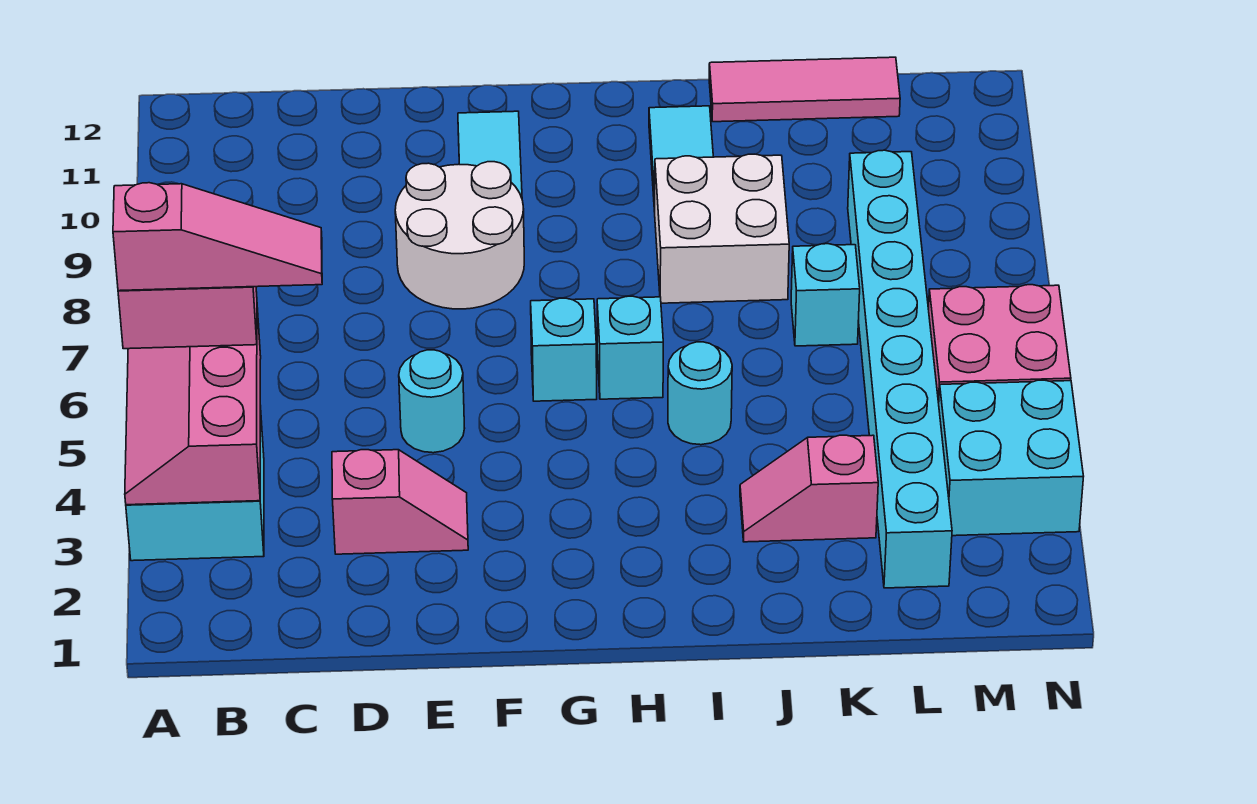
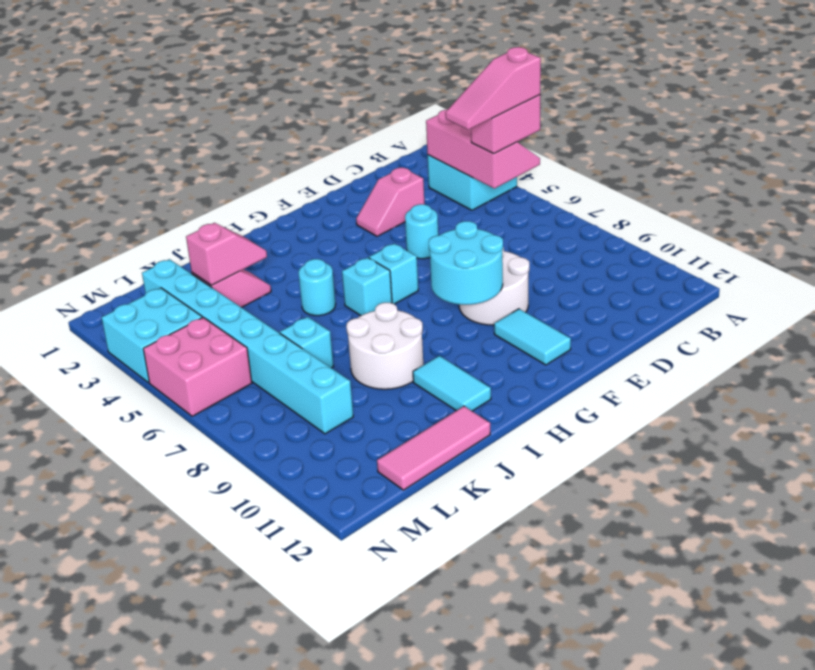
none -> cyan 2x2 round brick [429,221,503,305]
white 2x2 brick [655,154,789,303] -> white 2x2 round brick [346,303,423,389]
none -> pink 1x2 slope [186,223,267,285]

